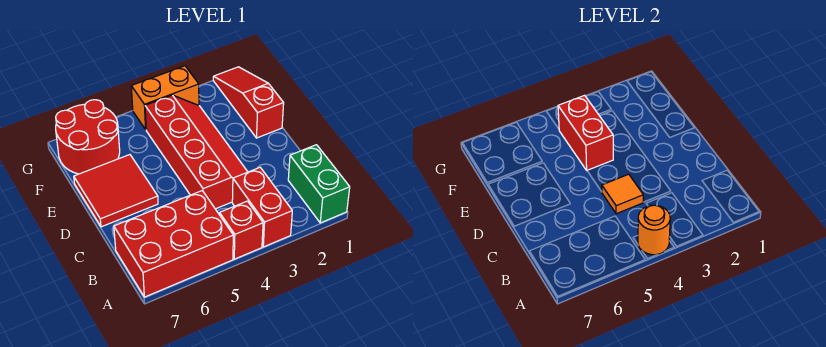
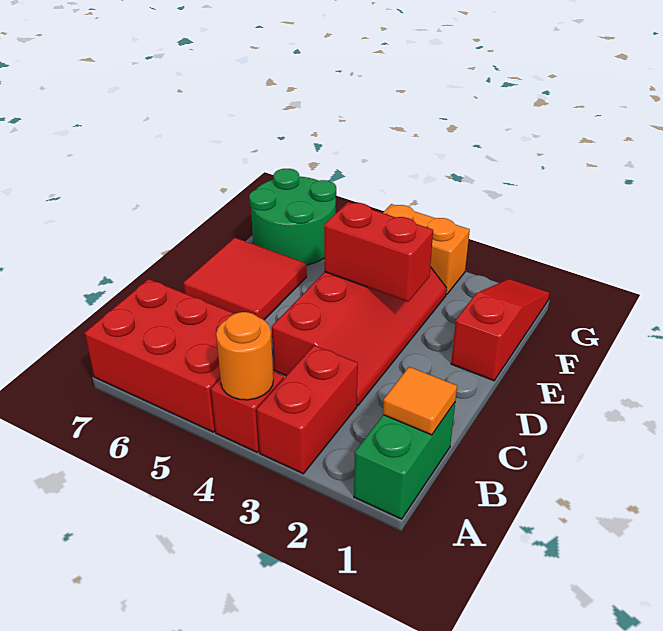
orange 1x1 tile [602,174,643,214] -> orange 1x1 tile moved to [383,367,457,435]
red 1x2 brick [558,95,613,170] -> red 1x2 brick turned to [324,202,433,302]
red 2x2 round brick [56,100,120,174] -> green 2x2 round brick [249,169,336,265]

